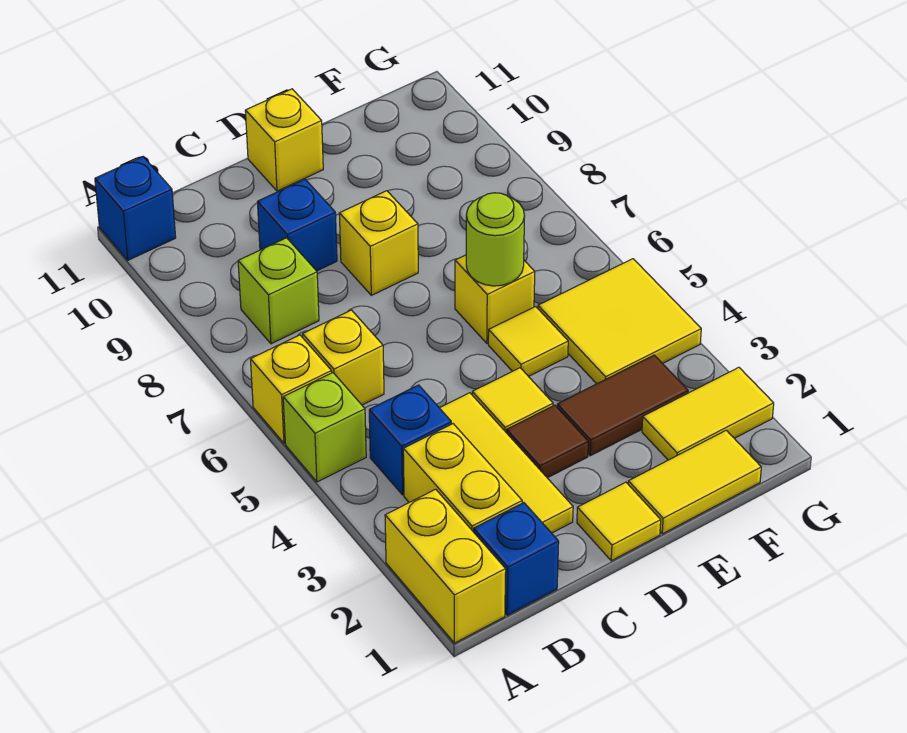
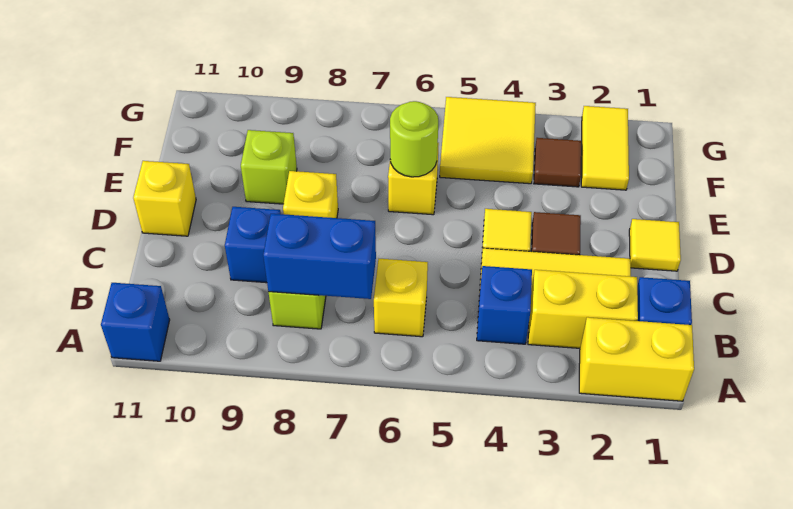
lime 1x1 brick [283,373,366,482] -> lime 1x1 brick moved to [241,130,297,204]
yellow 1x1 brick [251,335,332,443] -> none
none -> blue 1x2 brick [263,214,376,299]
yellow 1x2 tile [628,430,761,534] -> none
brown 1x2 tile [557,355,688,456] -> brown 1x1 tile [534,138,581,187]
yellow 1x1 tile [488,306,568,376] -> none

